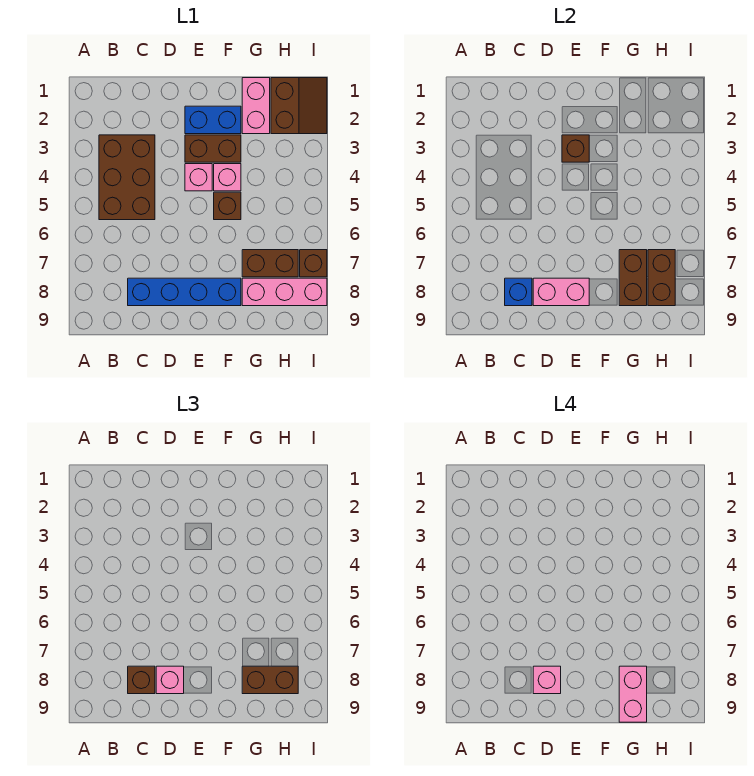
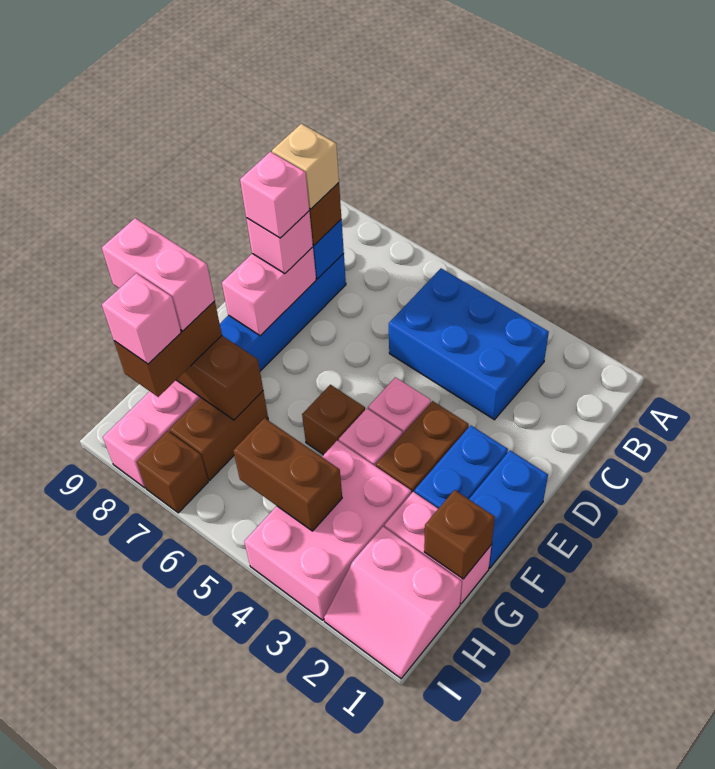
brown 2x3 brick [99,135,155,220] -> blue 2x3 brick [389,268,549,420]
none -> tan 1x1 brick [272,124,339,209]
none -> blue 1x2 brick [469,451,548,568]
brown 1x1 brick [562,135,589,162] -> brown 1x1 brick moved to [424,490,495,579]
none -> pink 2x3 brick [244,441,411,620]
brown 2x2 slope [271,78,327,134] -> pink 2x2 slope [324,527,462,679]
brown 1x2 brick [648,250,675,306] -> brown 1x2 brick moved to [233,418,342,531]
none -> pink 1x1 brick [102,273,181,364]

